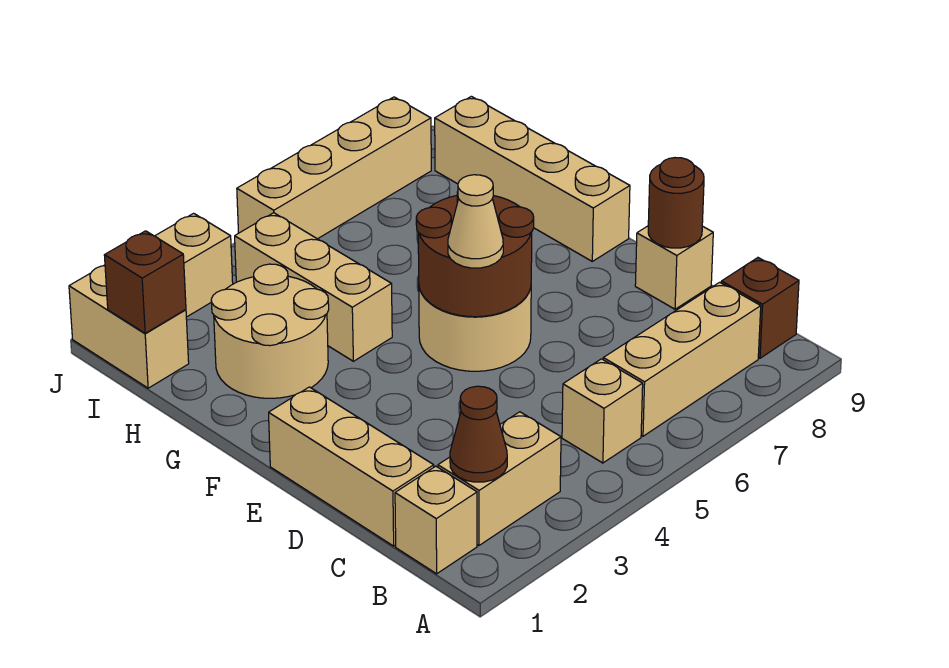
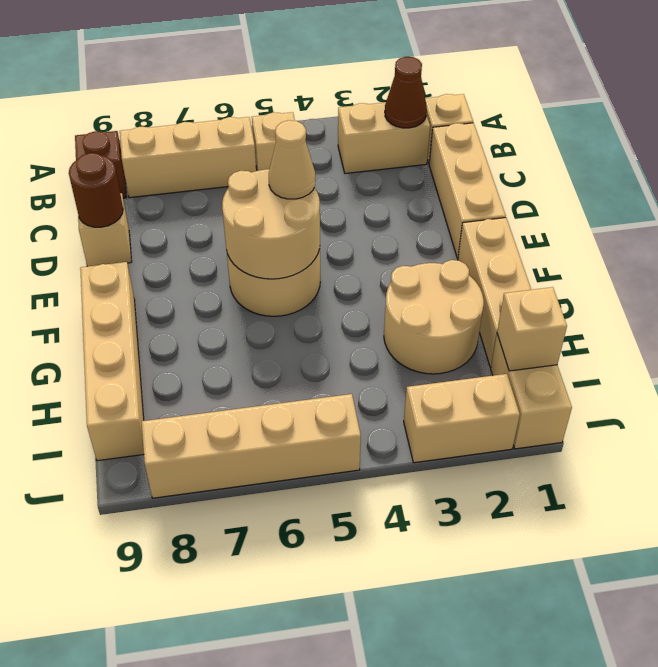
brown 2x2 round brick [416,192,534,317] -> tan 2x2 round brick [222,169,320,279]
tan 1x3 brick [235,213,392,361] -> tan 1x3 brick moved to [458,218,531,367]
brown 1x1 brick [104,231,186,333] -> tan 1x1 brick [497,287,567,371]

